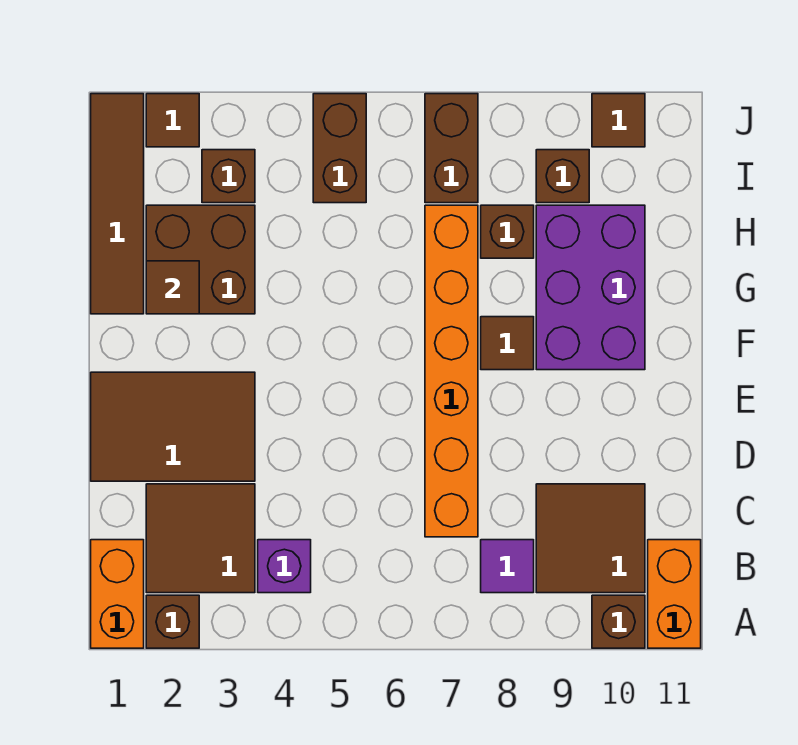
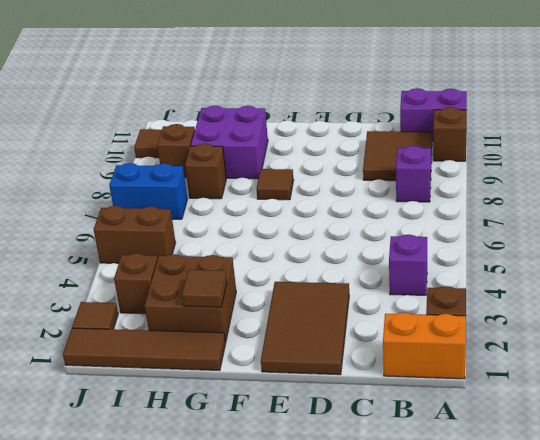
orange 1x2 brick [648,540,701,648] -> purple 1x2 brick [400,88,467,142]
brown 2x2 tile [146,484,255,593] -> none
purple 1x1 tile [481,540,534,593] -> purple 1x1 brick [396,146,431,202]
orange 1x6 brick [425,205,478,537] -> none
purple 2x3 brick [536,205,645,370] -> purple 2x2 brick [191,106,268,179]
brown 1x2 brick [425,94,478,203] -> blue 1x2 brick [109,163,187,219]

